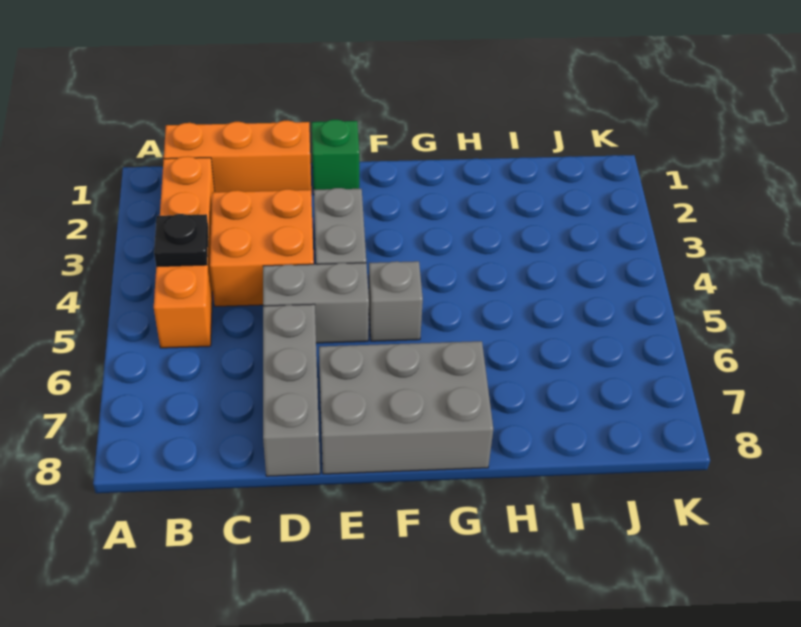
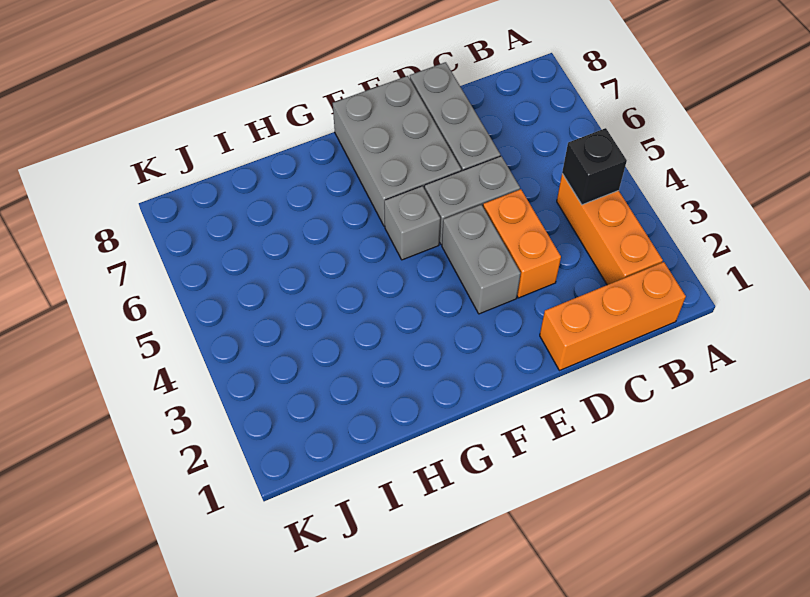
orange 1x4 brick [154,156,215,348] -> orange 1x3 brick [557,174,663,285]
black 1x1 plate [154,214,208,267] -> black 1x1 brick [562,128,627,205]
orange 2x2 brick [210,189,314,306] -> orange 1x2 brick [483,189,561,298]
green 1x1 brick [312,120,359,190] -> none
grey 2x3 brick [319,341,493,474] -> grey 2x3 brick turned to [333,76,461,226]

